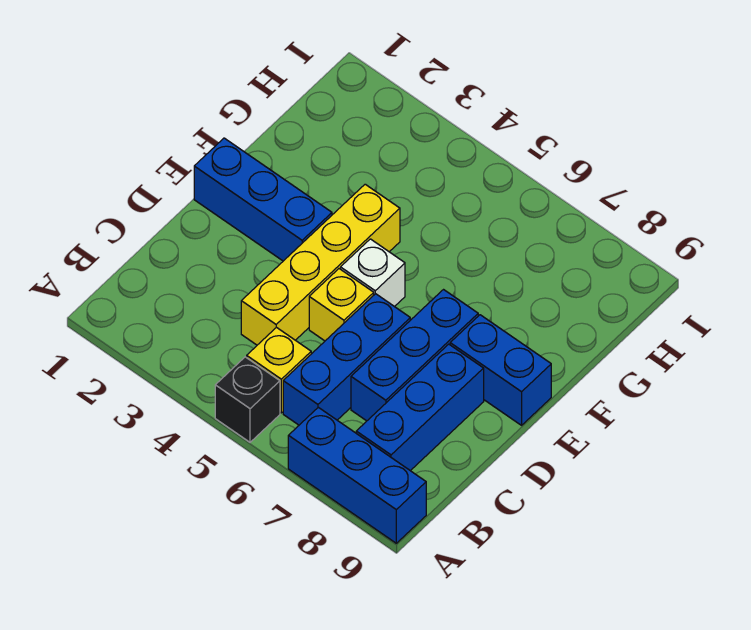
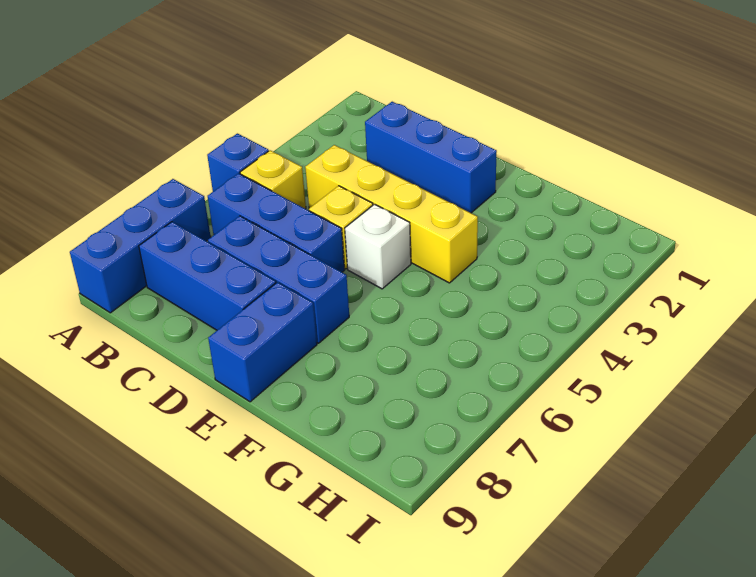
black 1x1 brick [215,357,280,442] -> blue 1x1 brick [207,133,269,191]
blue 1x3 brick [194,138,332,261] -> blue 1x3 brick turned to [365,102,497,213]

